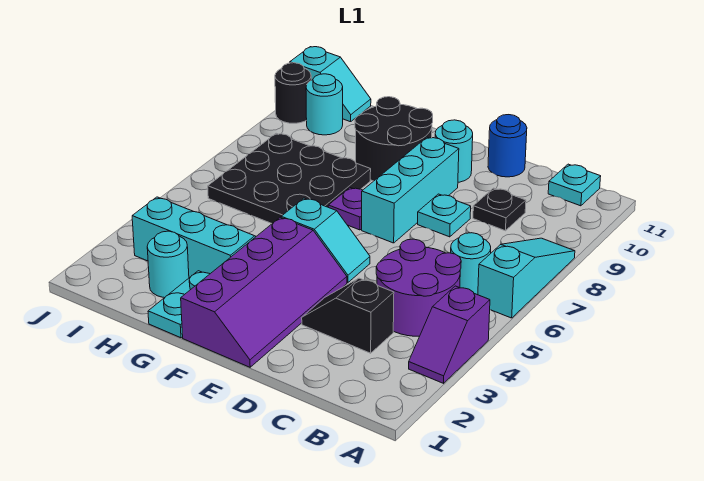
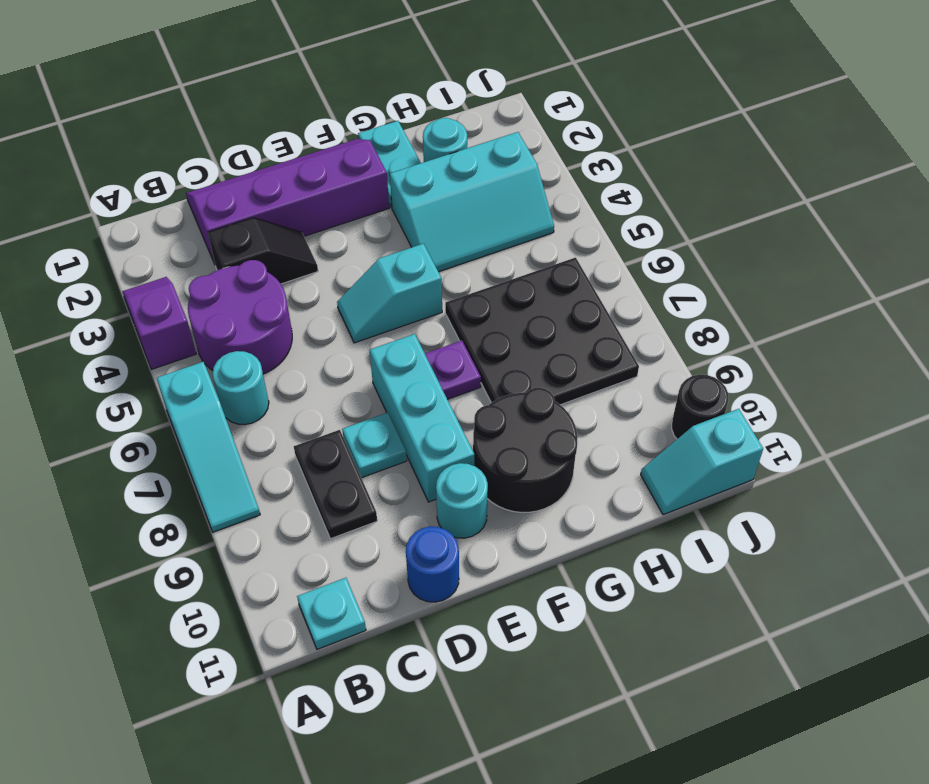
black 1x1 plate [473,188,526,231] -> black 1x2 plate [294,430,377,539]
purple 2x4 slope [181,217,347,367] -> purple 2x4 slope turned to [186,139,389,264]
cyan 1x1 round brick [306,74,343,135] -> none

